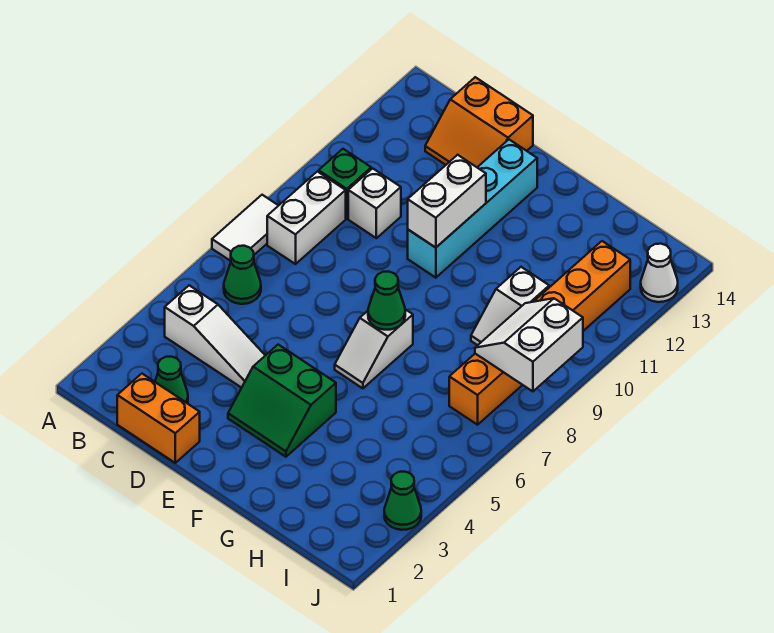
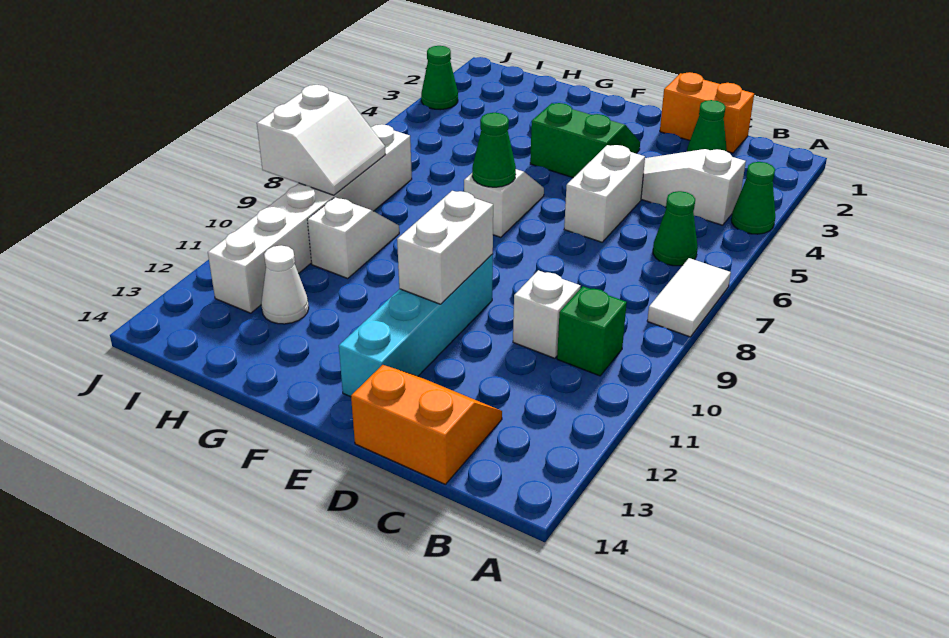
none -> green 1x1 cone [731,162,775,234]
white 1x2 brick [267,171,346,264] -> white 1x2 brick moved to [564,145,645,242]
orange 1x6 brick [449,241,630,425] -> white 1x6 brick [208,124,412,313]
white 1x1 cone [641,244,678,302] -> white 1x1 cone moved to [261,245,309,324]

